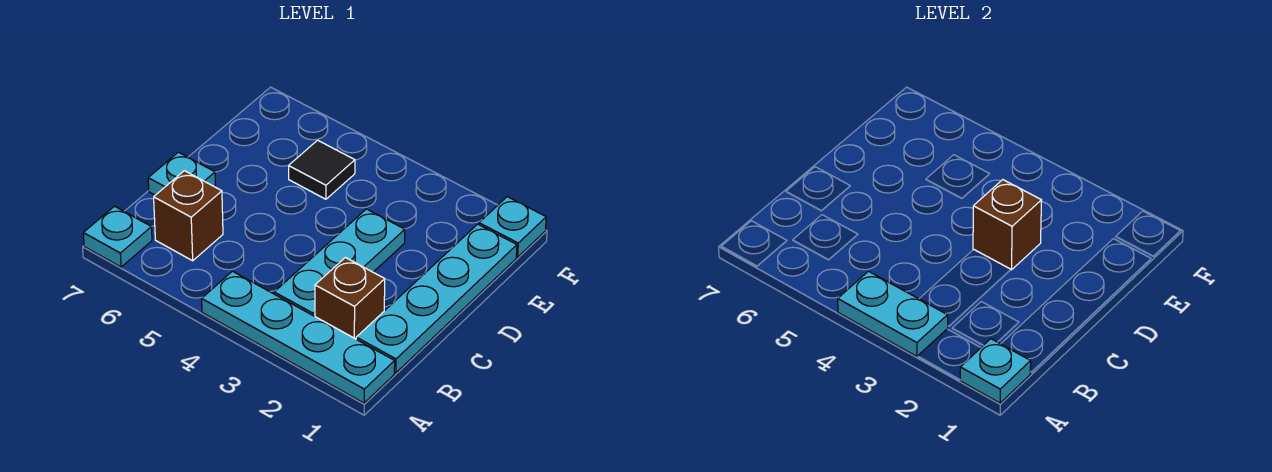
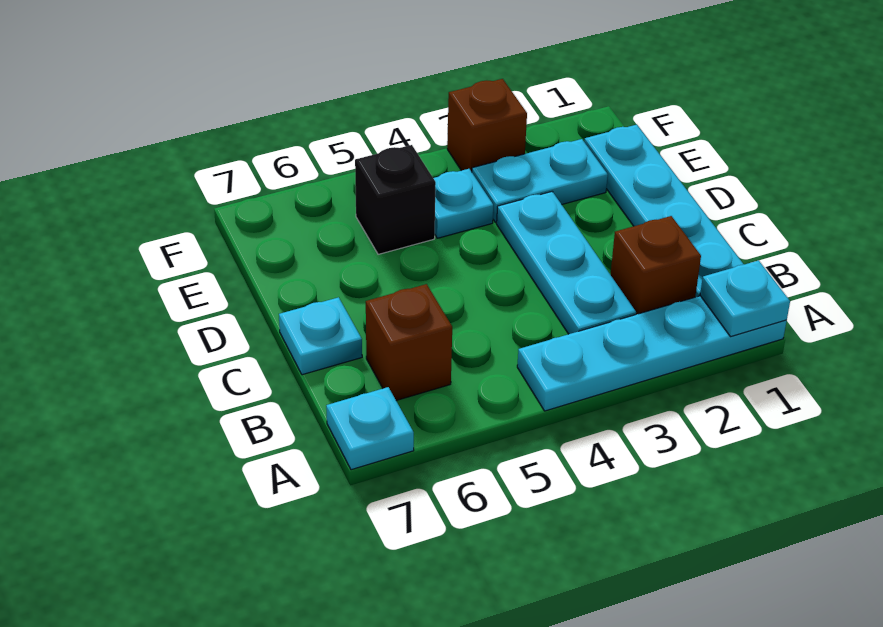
cyan 1x2 plate [838,271,948,357] -> cyan 1x2 plate moved to [472,139,608,223]
brown 1x1 brick [973,180,1042,270] -> brown 1x1 brick moved to [447,79,527,172]
black 1x1 tile [289,140,355,199] -> black 1x1 brick [355,145,436,254]
cyan 1x1 plate [479,197,546,257] -> cyan 1x1 plate moved to [433,169,493,238]

